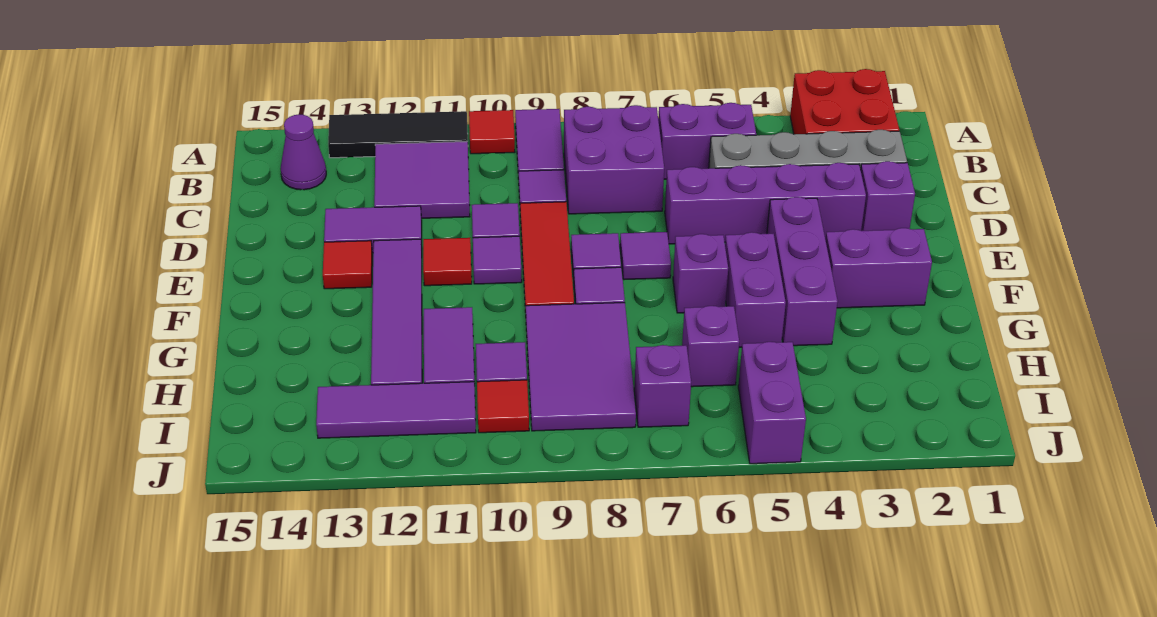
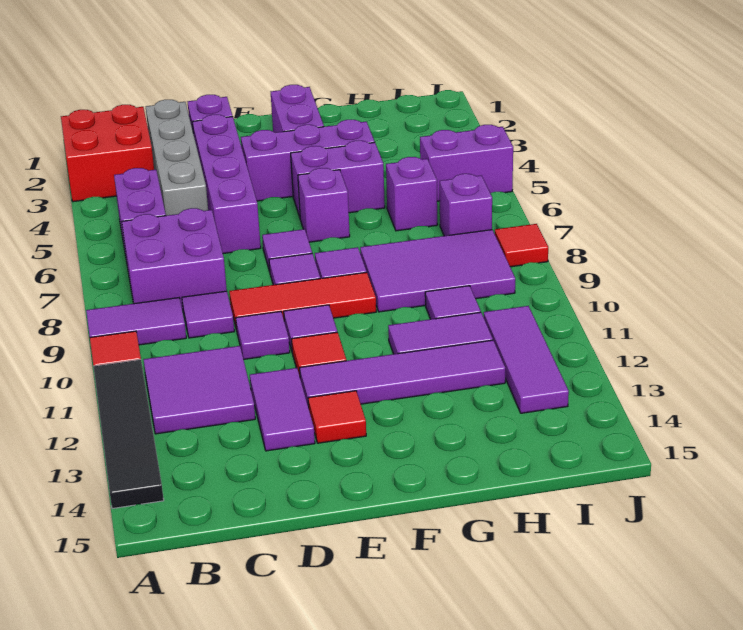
black 1x3 tile [328,111,468,158] -> black 1x4 tile [93,360,164,509]
purple 1x1 cone [280,115,326,190] -> none
red 1x1 tile [477,380,529,433] -> red 1x1 tile moved to [495,224,548,267]

